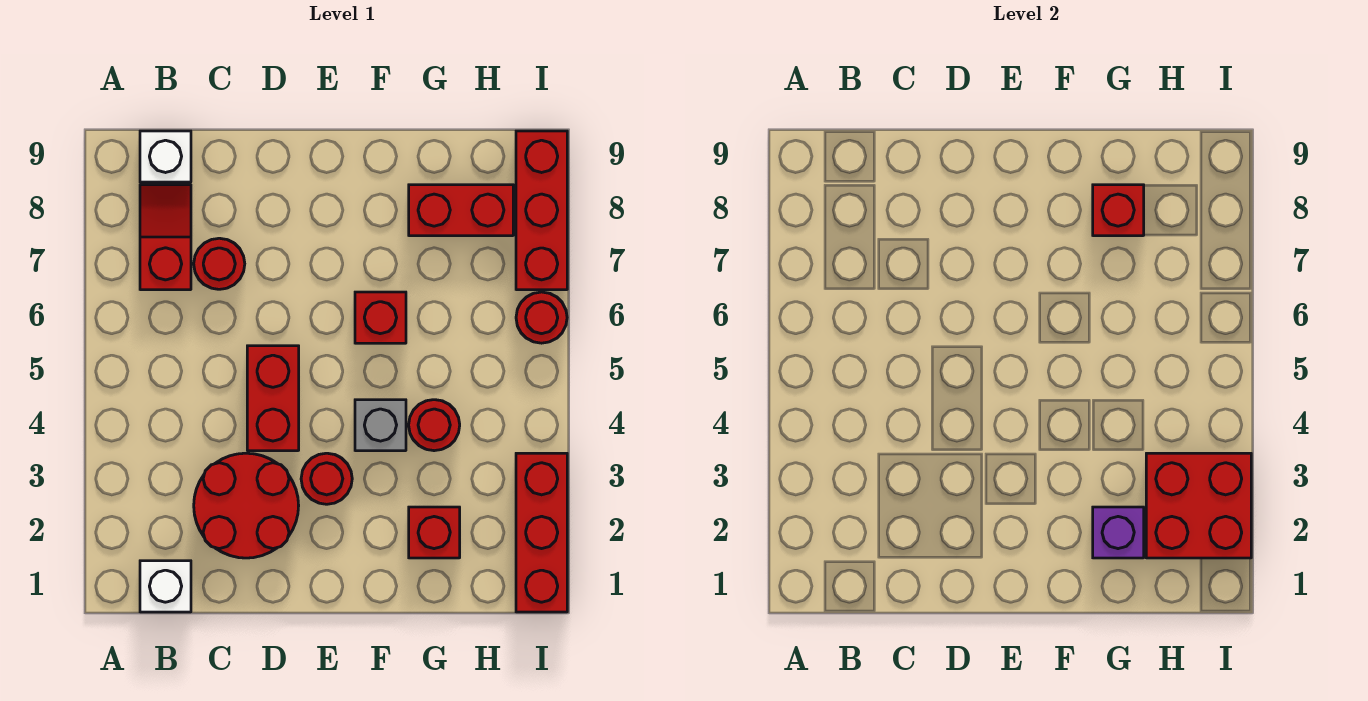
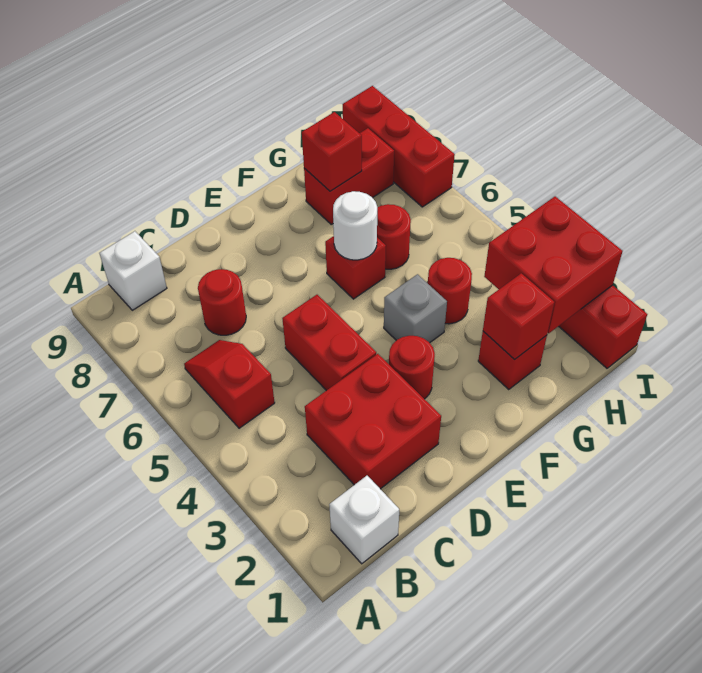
red 1x2 slope [140,185,191,290] -> red 1x2 slope moved to [184,340,275,428]
red 2x2 round brick [194,453,299,558] -> red 2x2 brick [305,354,441,489]
none -> white 1x1 round brick [333,191,377,260]
purple 1x1 brick [1093,507,1144,558] -> red 1x1 brick [483,273,555,360]
red 1x1 round brick [516,292,567,343] -> red 1x1 round brick moved to [377,204,411,269]

